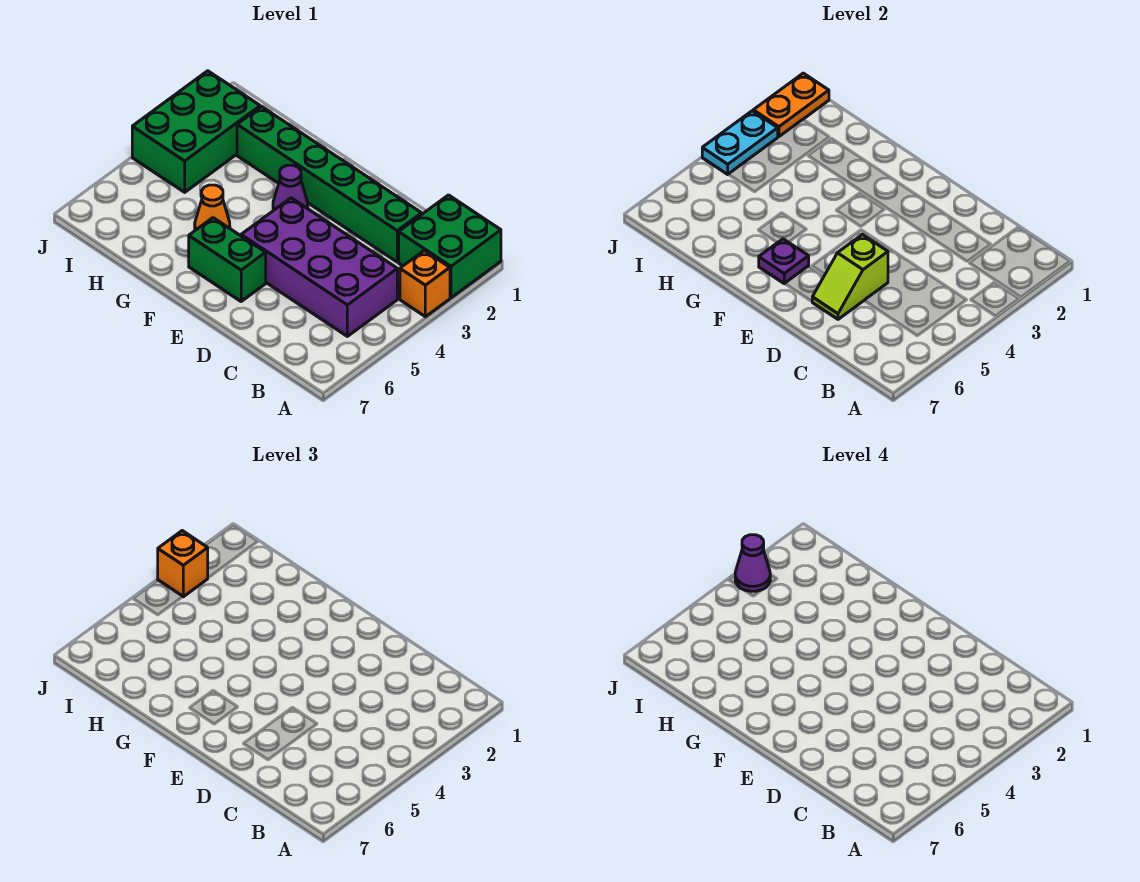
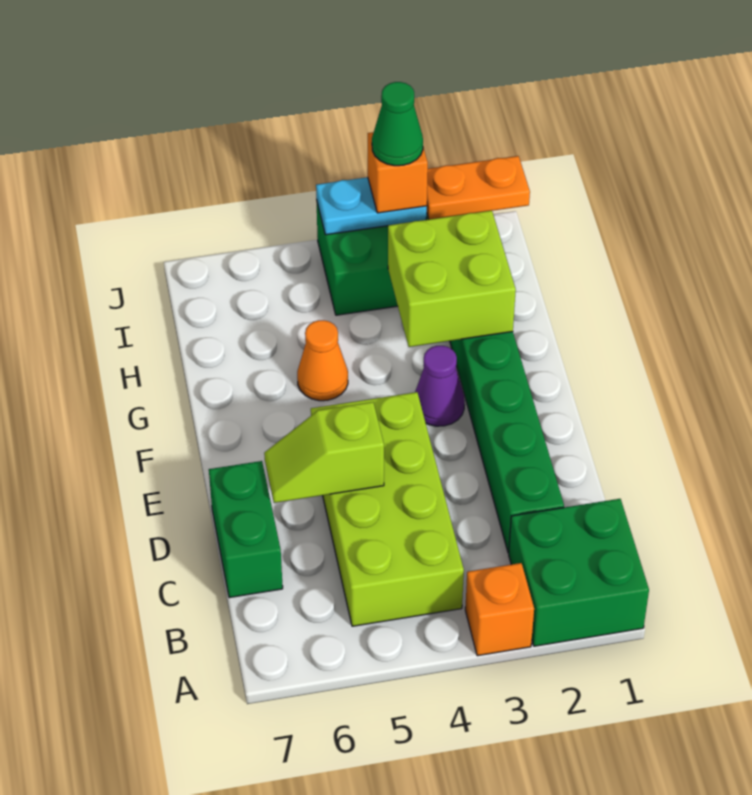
purple 2x4 brick [241,198,397,336] -> lime 2x4 brick [311,392,464,626]
green 1x2 brick [189,218,266,301] -> green 1x2 brick moved to [209,461,283,598]
purple 1x1 plate [759,239,809,284] -> none
none -> lime 2x2 brick [388,210,516,347]
purple 1x1 cone [735,535,770,591] -> green 1x1 cone [372,82,423,166]

